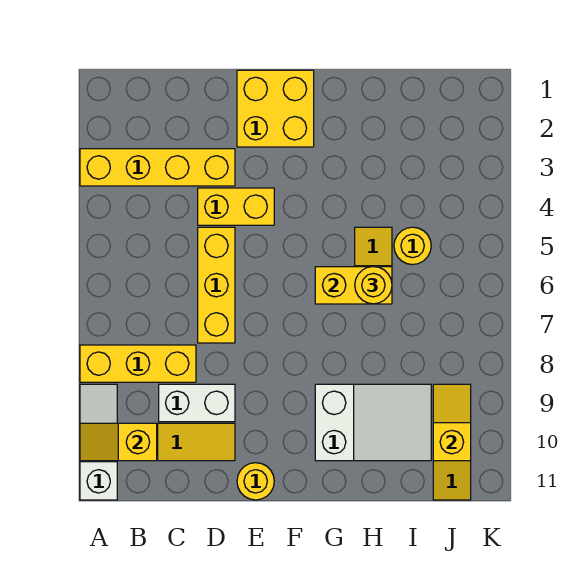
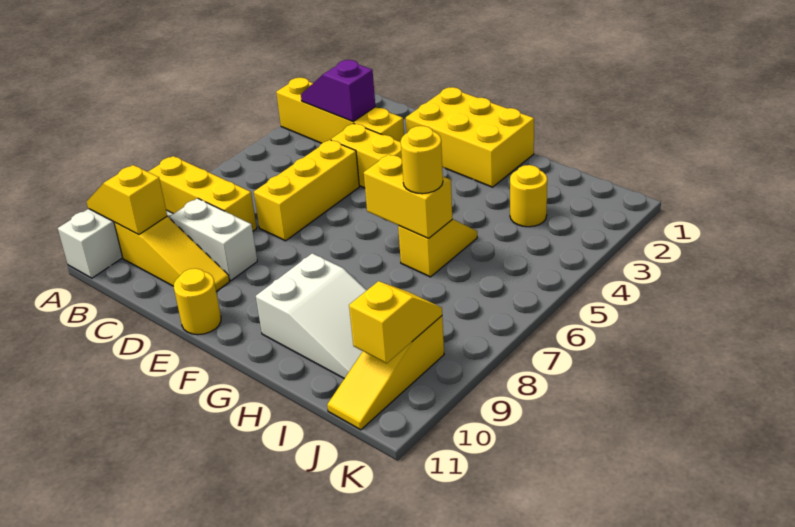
none -> purple 1x2 slope [301,60,375,122]
yellow 2x2 brick [237,70,314,147] -> yellow 2x3 brick [406,87,534,187]
yellow 1x1 round brick [394,227,431,265] -> yellow 1x1 round brick moved to [510,165,547,227]

